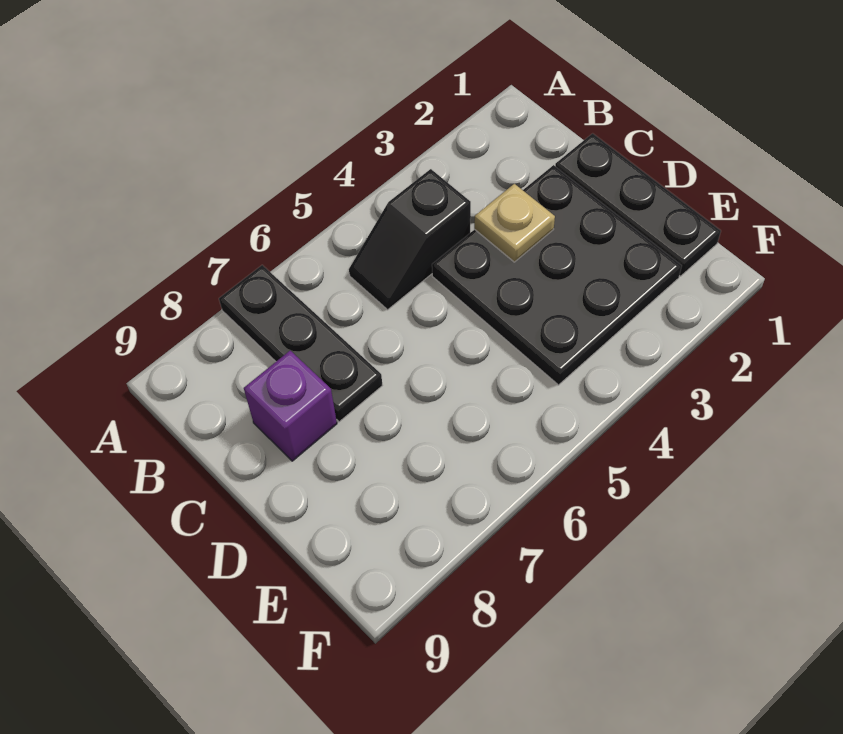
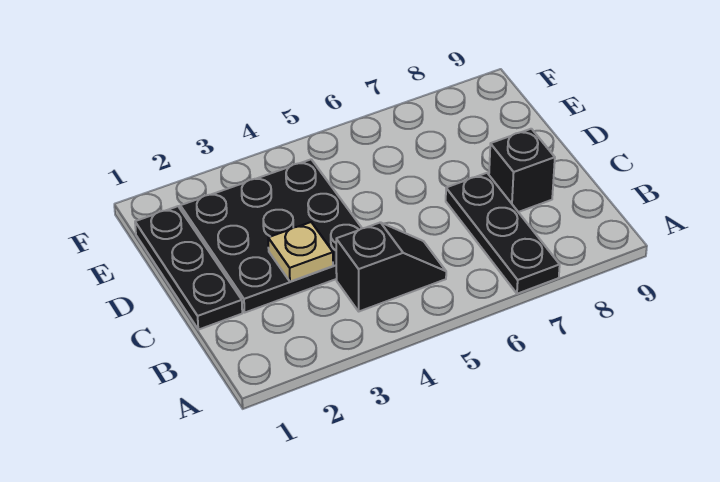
purple 1x1 brick [244,351,337,461] -> black 1x1 brick [489,129,555,212]

